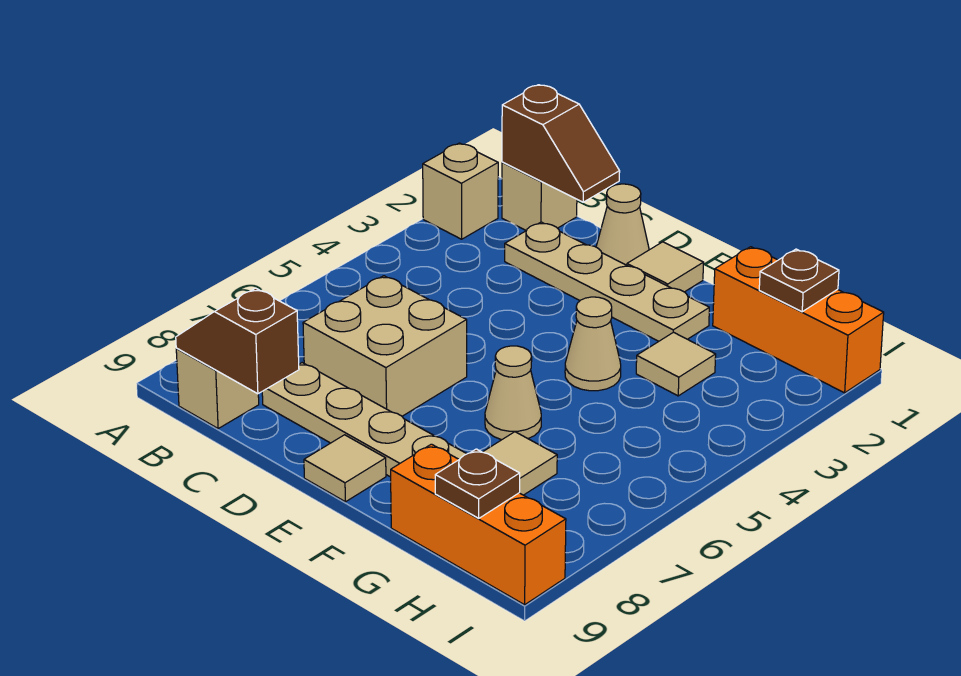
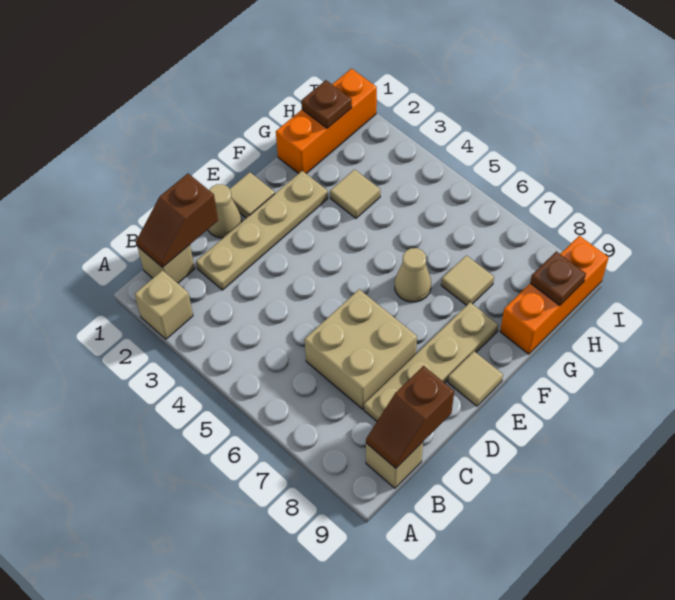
brown 1x2 slope [502,85,620,202] -> brown 1x2 slope turned to [136,174,218,268]
tan 1x1 cone [565,297,621,391] -> none

